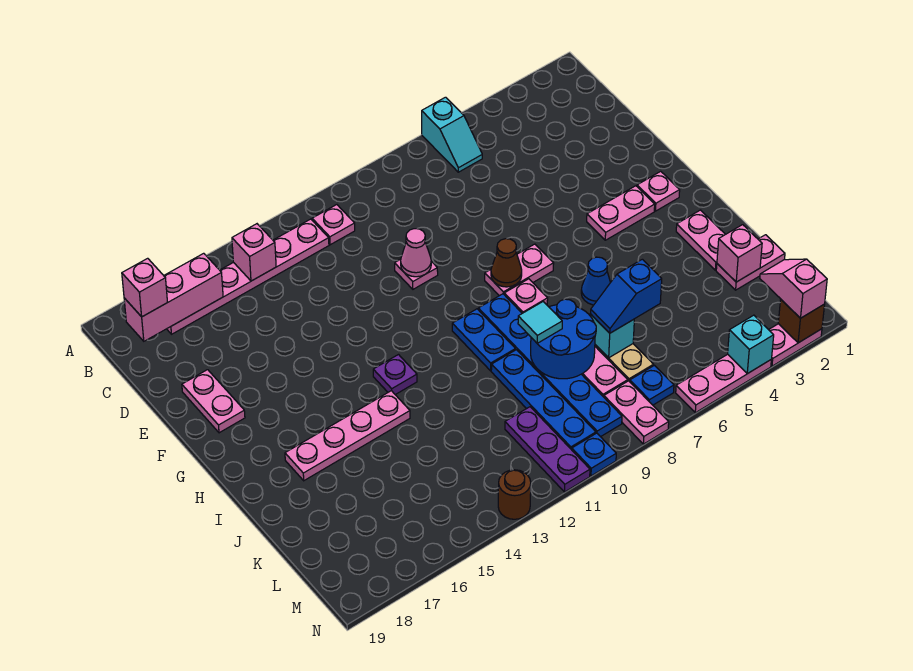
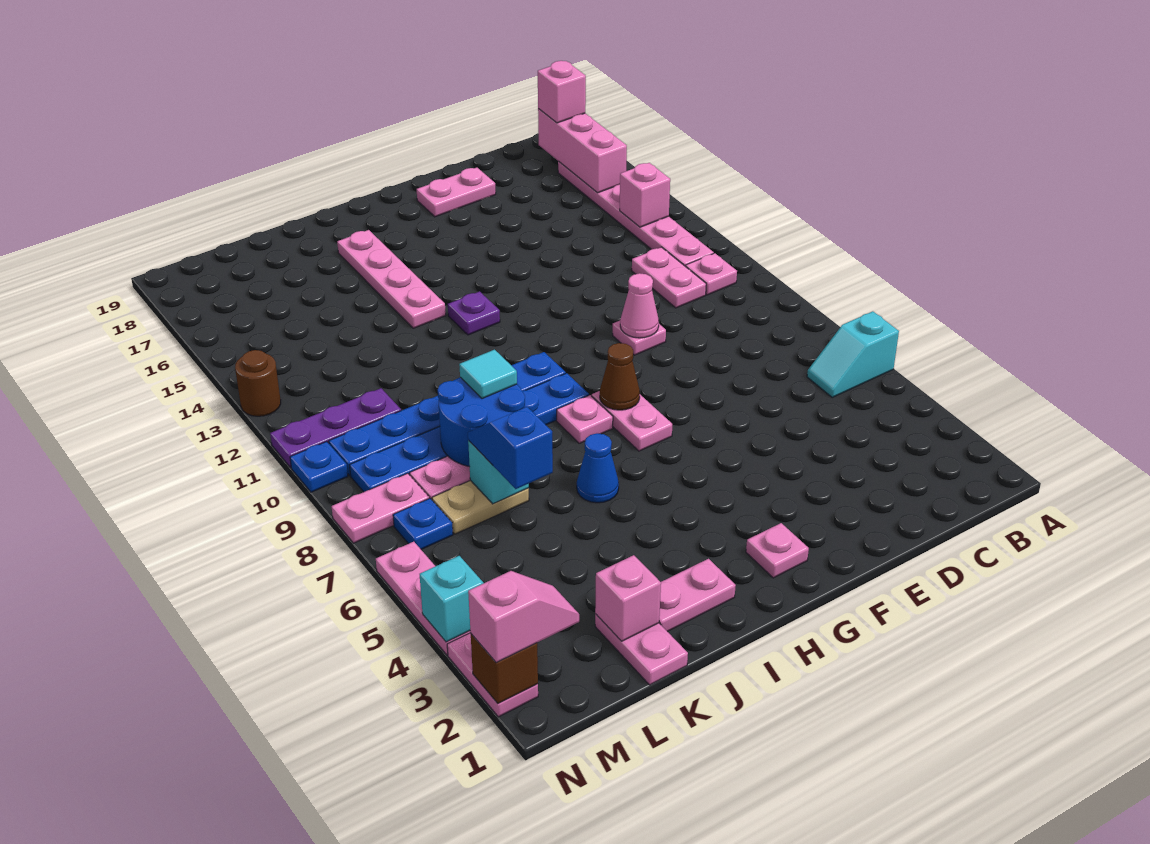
pink 1x2 plate [587,186,655,240] -> pink 1x2 plate moved to [632,247,706,308]

